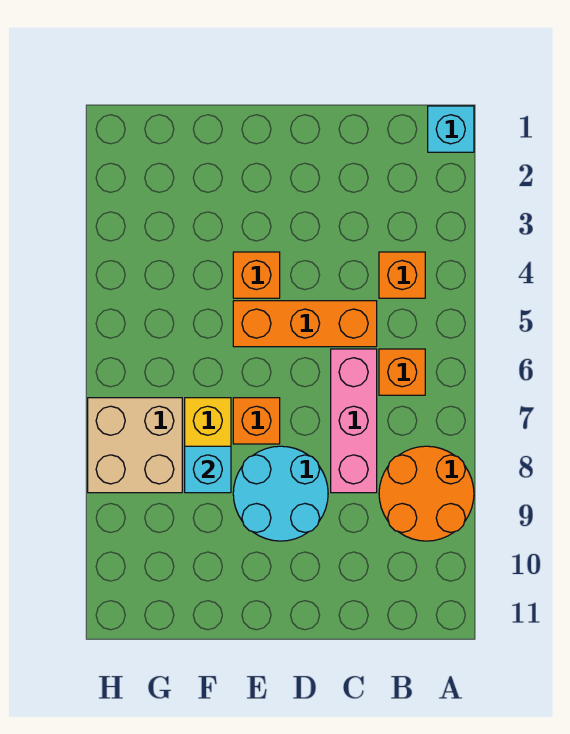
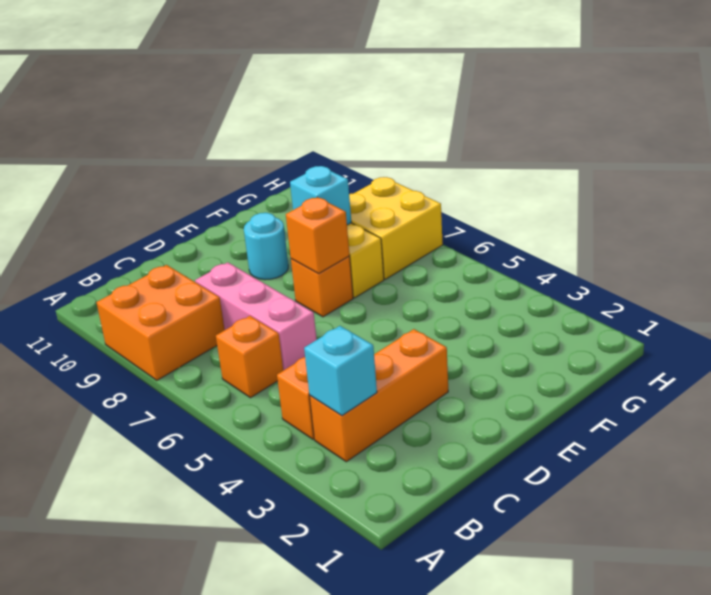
cyan 1x1 brick [428,106,474,152] -> cyan 1x1 brick moved to [304,326,377,416]
orange 2x2 round brick [379,446,474,541] -> orange 2x2 brick [96,265,225,380]
orange 1x3 brick [233,301,377,347] -> orange 1x3 brick moved to [310,329,448,462]
cyan 2x2 round brick [233,446,328,541] -> cyan 1x1 round brick [244,213,288,280]
orange 1x1 brick [233,252,280,298] -> orange 1x1 brick moved to [286,197,350,274]
tan 2x2 brick [88,398,182,493] -> yellow 2x2 brick [349,177,443,279]

